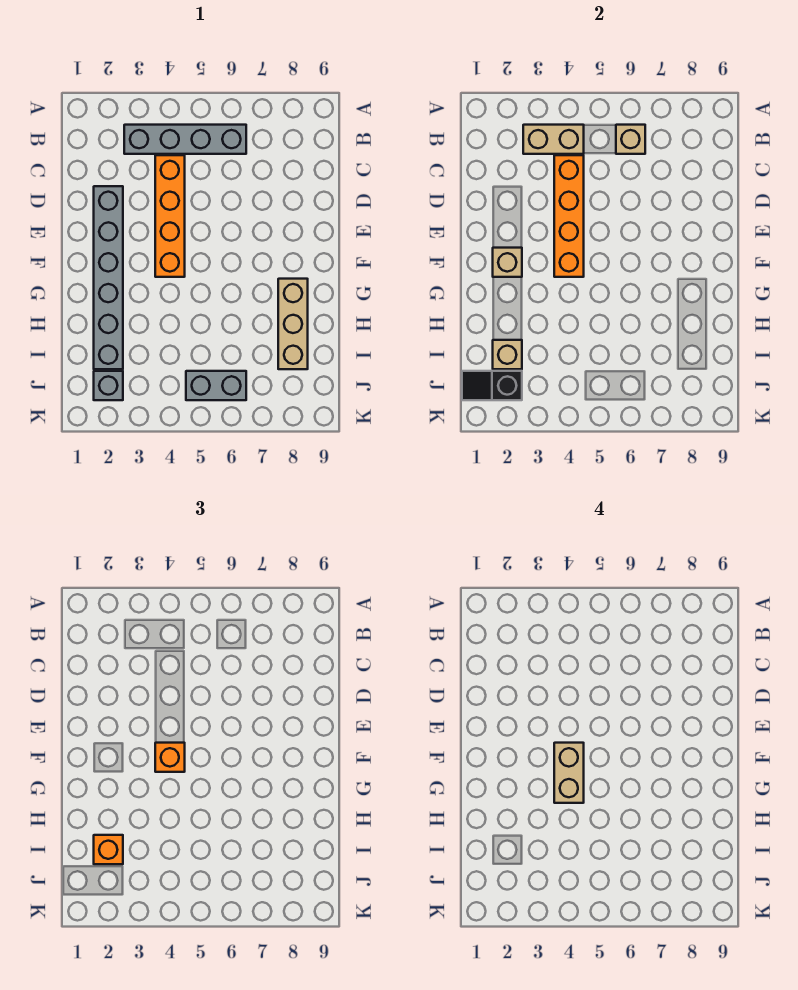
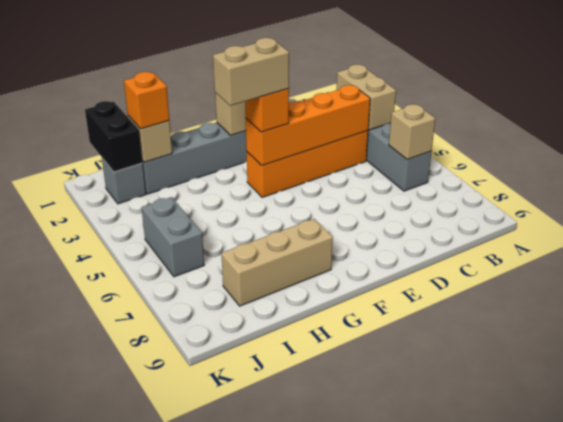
black 1x2 slope [462,371,522,400] -> black 1x2 brick [85,101,143,172]

